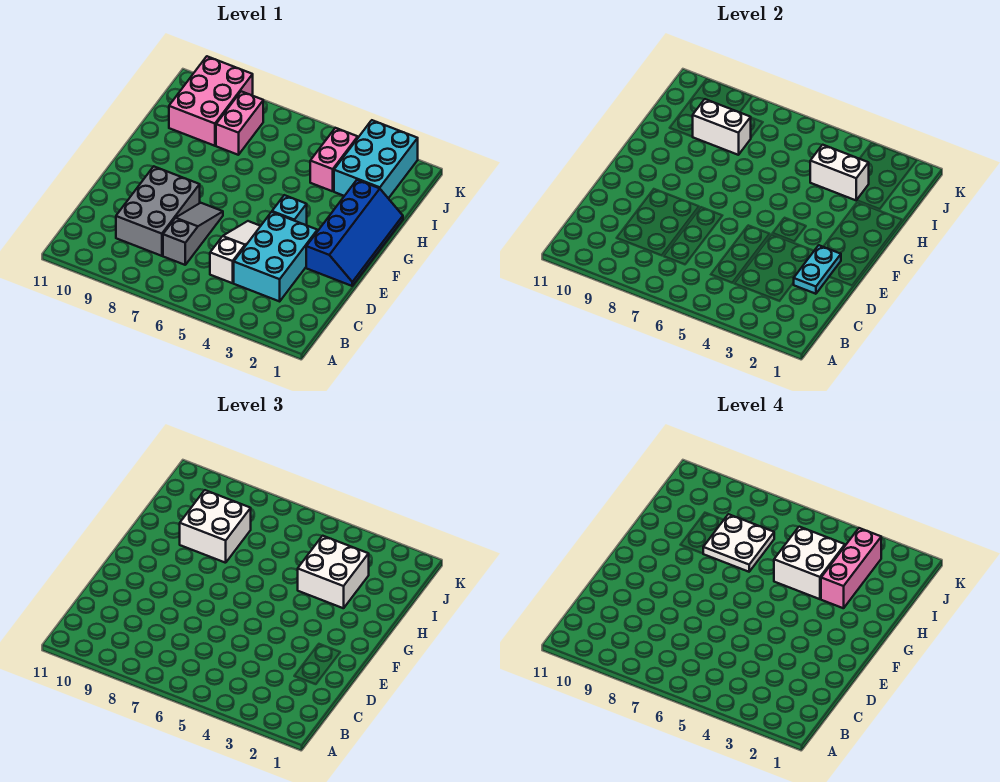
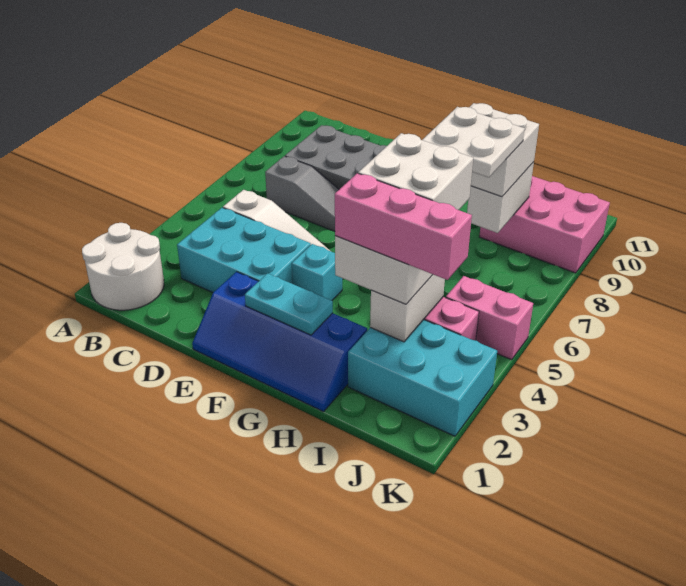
none -> white 2x2 round brick [82,223,164,310]
cyan 1x2 plate [794,245,841,294] -> cyan 1x2 plate moved to [245,273,333,335]
pink 1x2 brick [216,91,263,155] -> pink 1x2 brick moved to [446,276,533,360]

